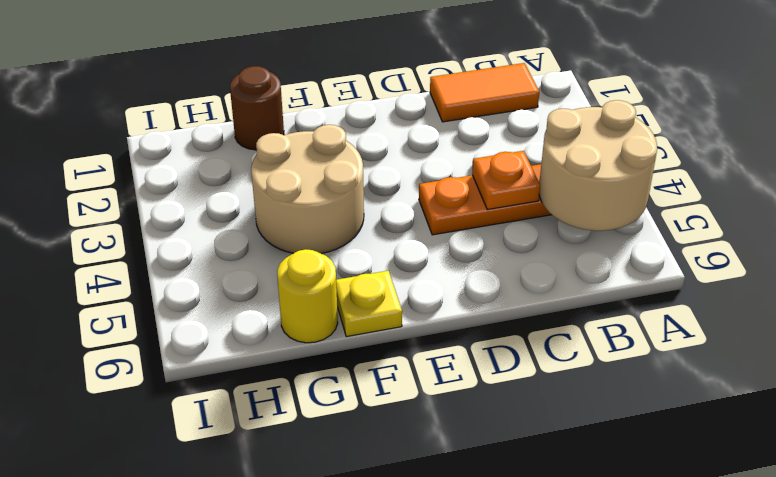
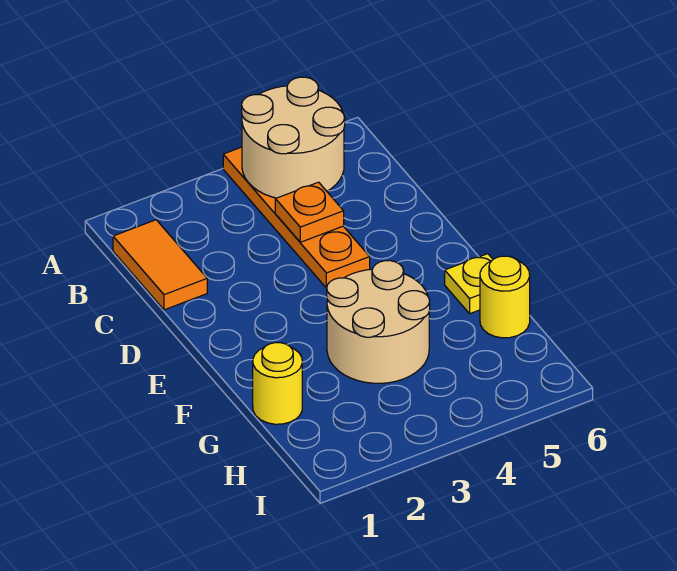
brown 1x1 round brick [230,66,284,150] -> yellow 1x1 round brick [253,343,302,424]

